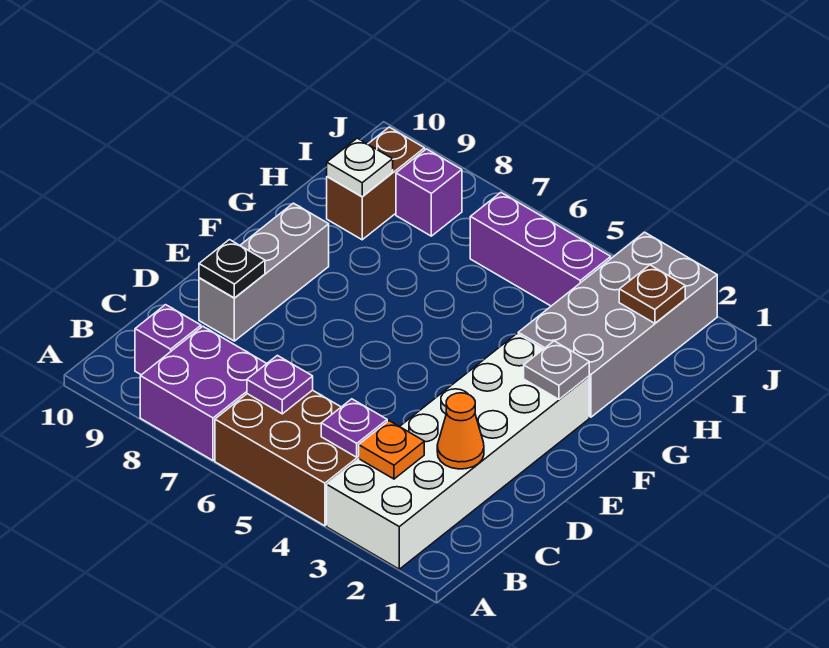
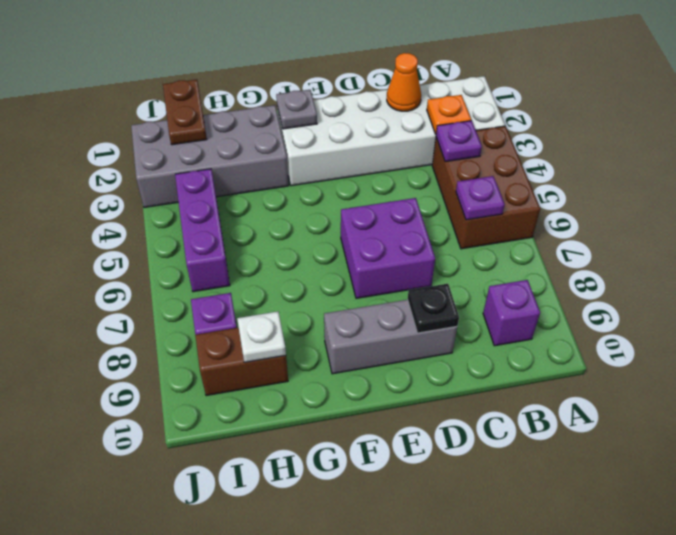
purple 2x2 brick [140,326,267,461] -> purple 2x2 brick moved to [341,198,435,298]
brown 1x1 plate [619,265,685,323] -> brown 1x2 plate [163,80,207,145]

